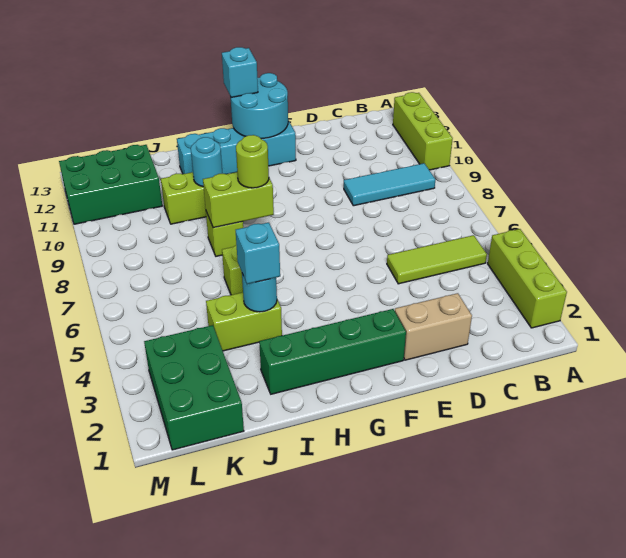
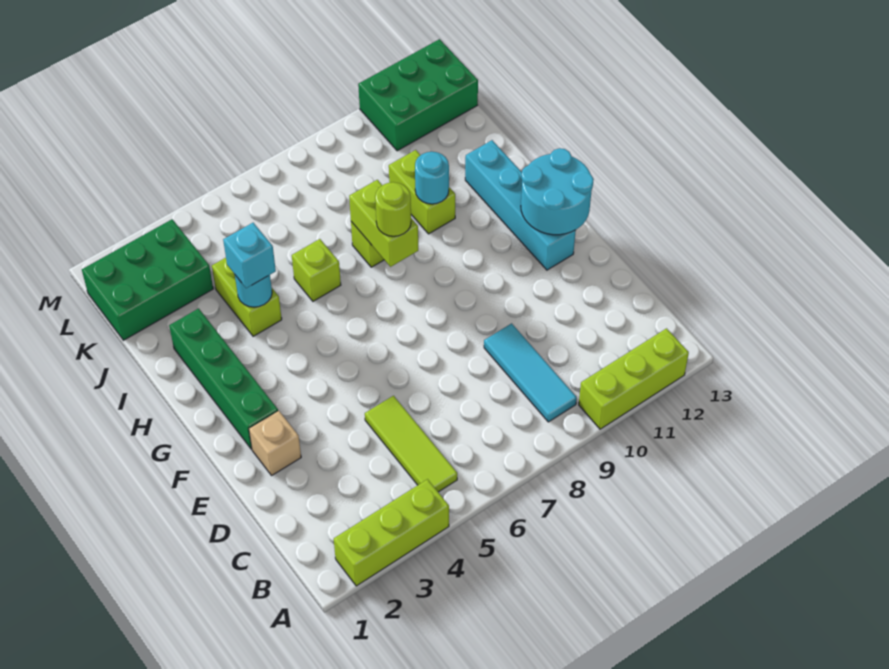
tan 1x2 brick [395,293,472,360] -> tan 1x1 brick [249,410,301,475]
cyan 1x1 brick [222,47,258,97] -> none
green 2x3 brick [59,145,162,224] -> green 2x3 brick turned to [358,39,478,151]

